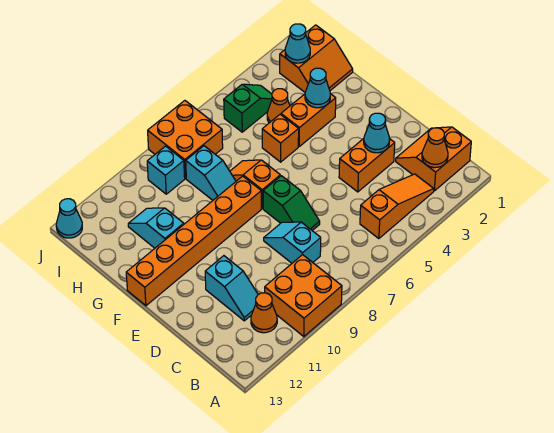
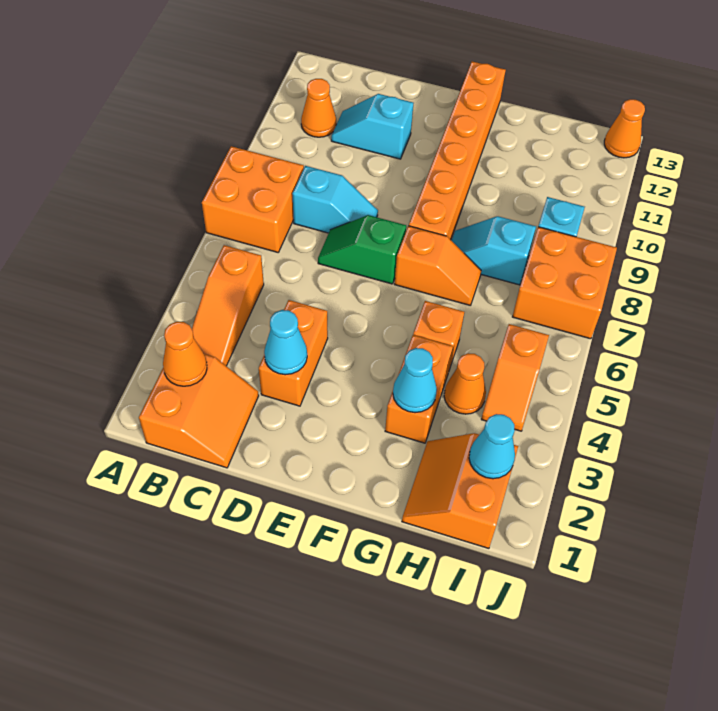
orange 2x2 brick [265,255,342,337] -> orange 2x2 brick moved to [202,146,304,252]
cyan 1x2 slope [128,208,184,248] -> none
green 1x2 slope [224,84,272,132] -> orange 1x2 slope [481,324,549,431]
cyan 1x1 cone [56,199,82,238] -> orange 1x1 cone [604,99,645,158]

